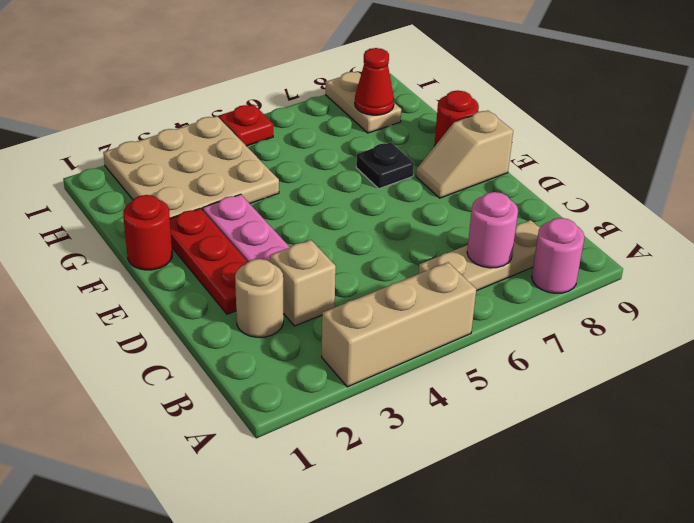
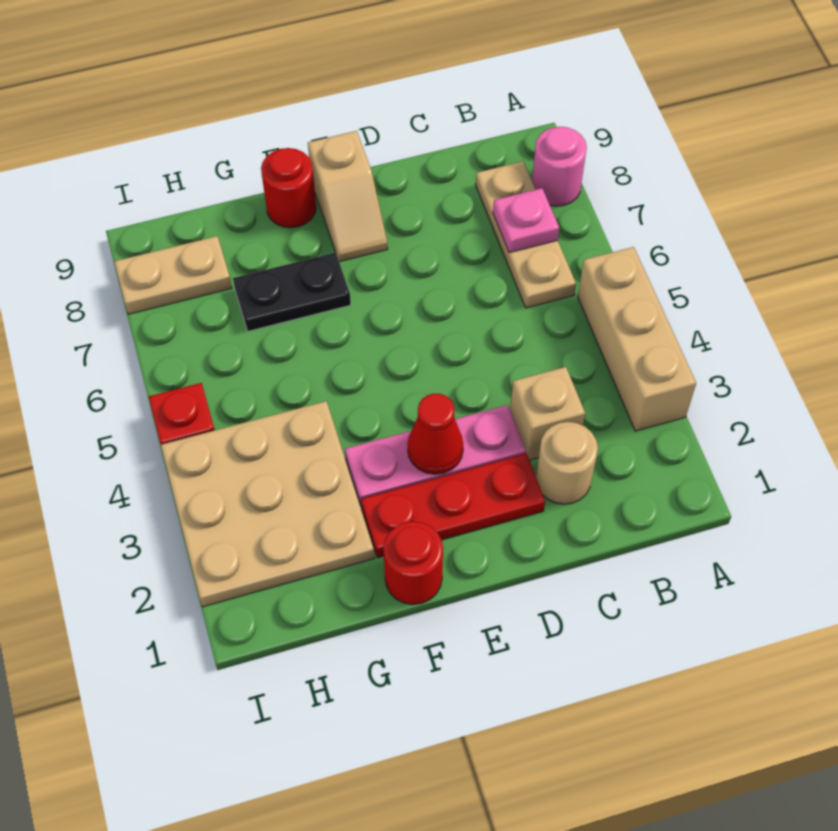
pink 1x1 round brick [467,192,518,268] -> pink 1x1 plate [493,188,559,253]
black 1x1 plate [356,142,414,189] -> black 1x2 plate [233,252,351,331]
red 1x1 cone [355,48,394,115] -> red 1x1 cone moved to [407,394,463,474]

